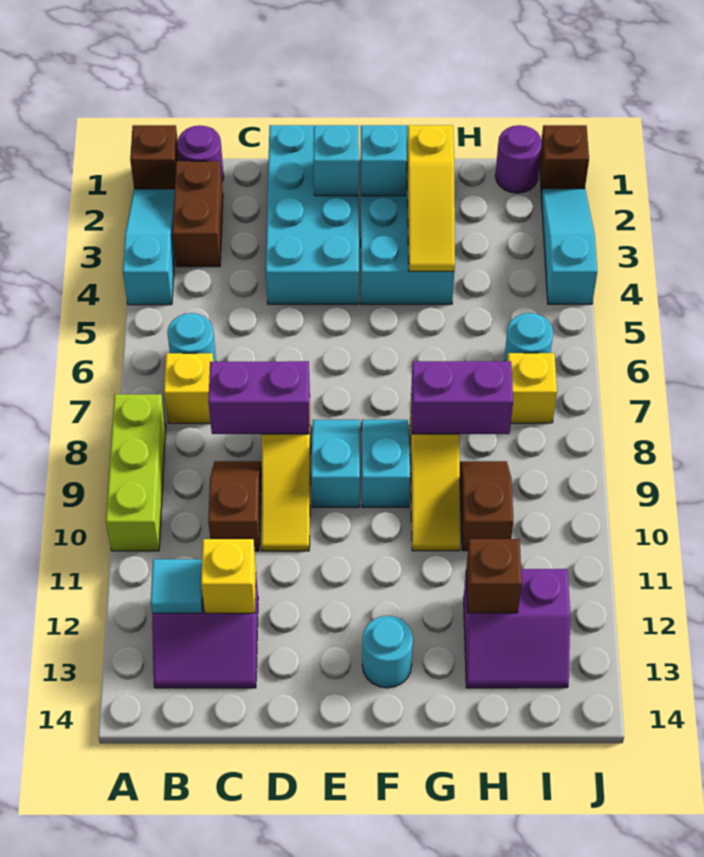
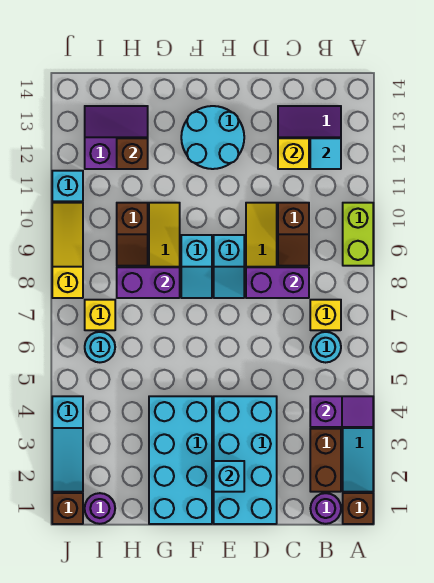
none -> purple 1x2 slope [310,396,373,427]
lime 1x3 brick [106,394,166,551] -> lime 1x2 brick [343,203,373,266]
cyan 1x1 brick [361,125,407,196] -> cyan 1x1 brick moved to [52,171,83,201]
cyan 1x1 round brick [362,616,413,688] -> cyan 2x2 round brick [181,106,244,169]
yellow 1x3 slope [407,125,455,271] -> yellow 1x3 slope moved to [52,203,83,298]

